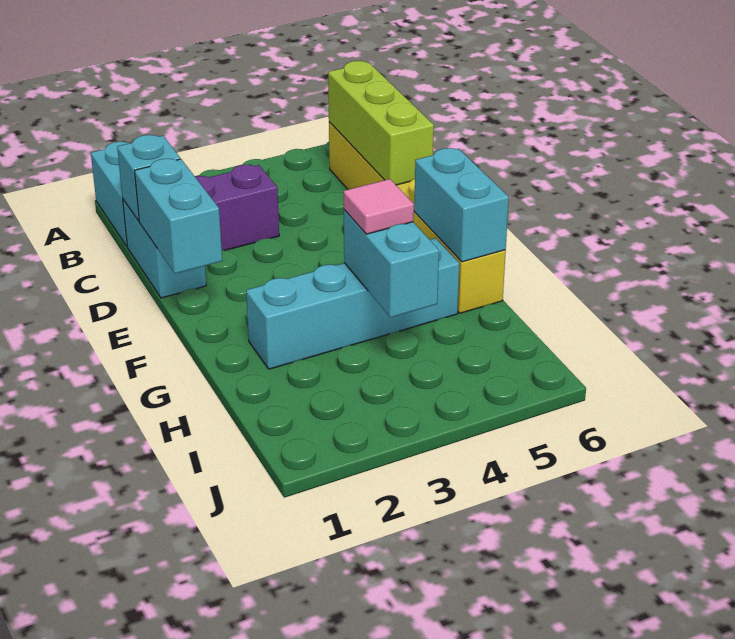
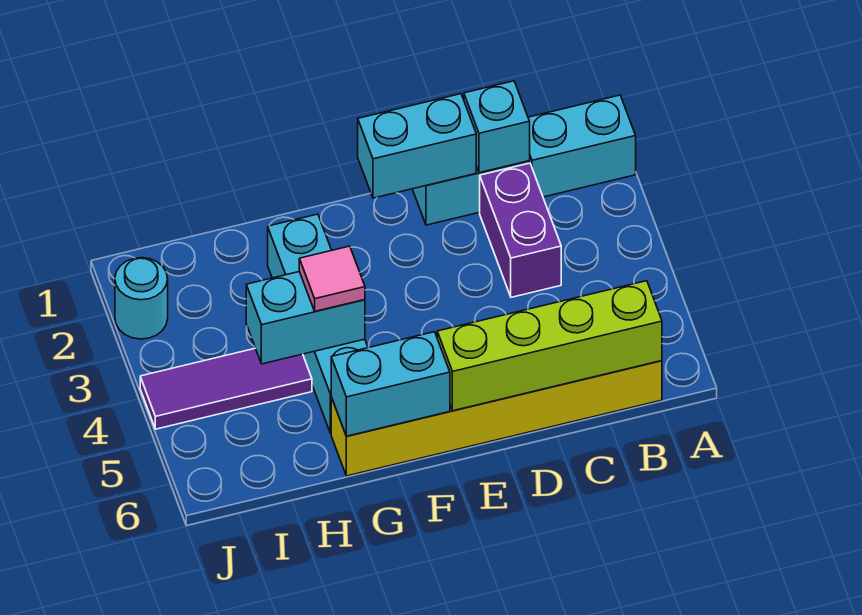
lime 1x3 brick [328,61,434,185] -> lime 1x4 brick [437,281,662,411]
none -> purple 1x3 tile [140,348,312,429]
none -> cyan 1x1 round brick [115,258,168,339]

